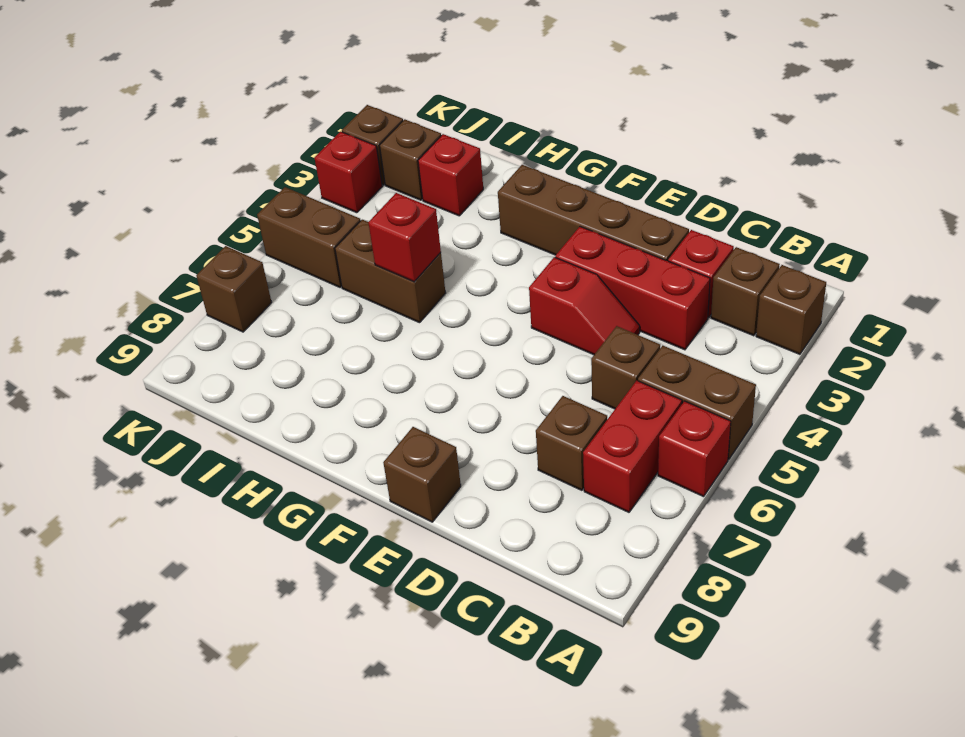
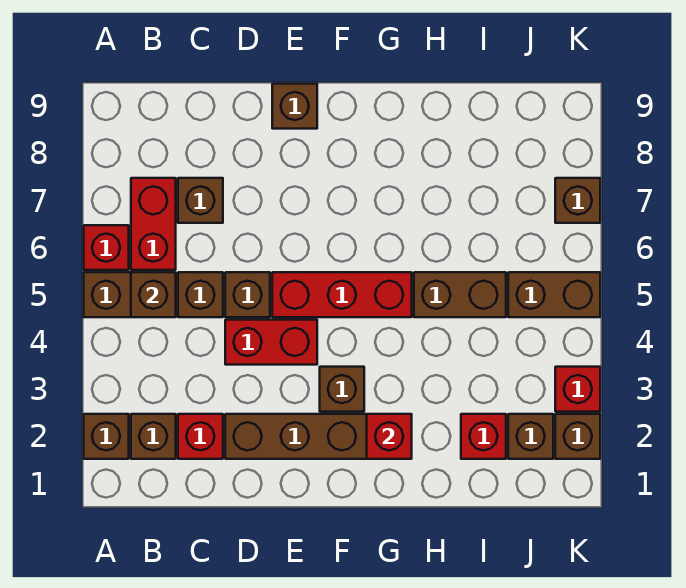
none -> brown 1x1 brick [131,272,176,317]
red 1x3 brick [555,227,710,350] -> red 1x3 brick moved to [272,272,412,317]
red 1x2 slope [529,257,640,355] -> red 1x2 brick [225,320,317,365]
none -> brown 1x1 brick [225,272,270,317]
none -> brown 1x1 brick [320,367,364,412]
red 1x1 brick [368,193,441,282] -> red 1x1 brick moved to [367,414,412,459]

